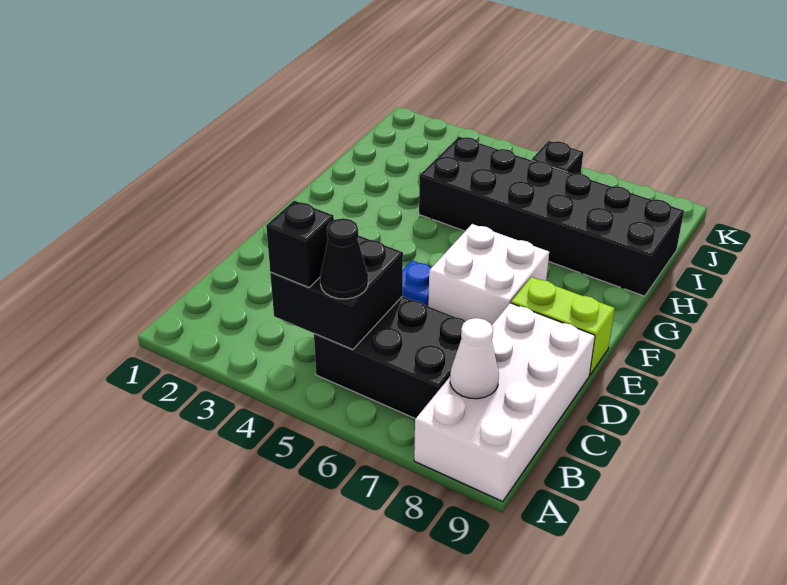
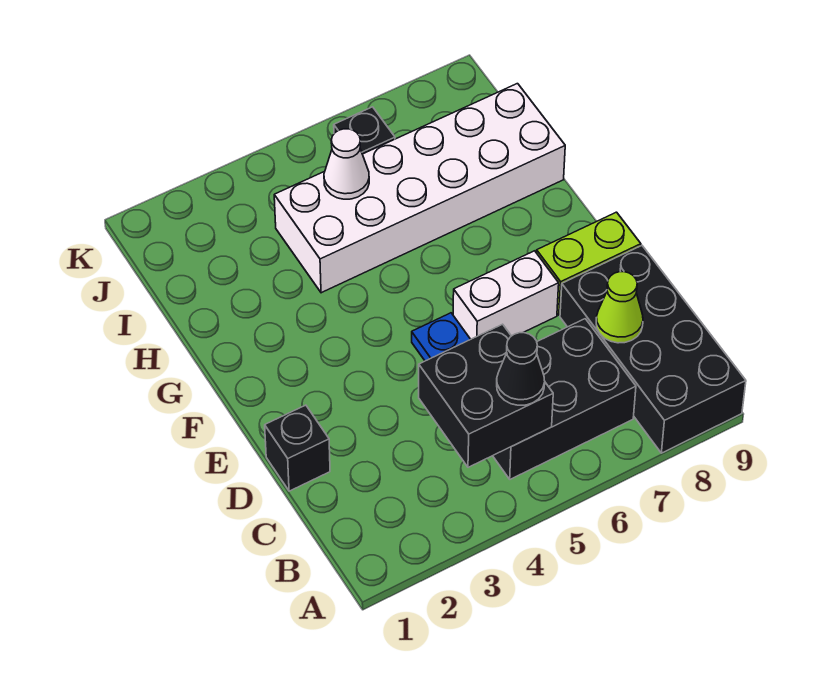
white 2x4 brick [414,303,595,501] -> black 2x4 brick [560,246,746,453]
black 1x1 brick [266,201,334,288] -> black 1x1 brick moved to [265,405,330,491]
white 1x1 cone [450,318,499,399] -> white 1x1 cone moved to [324,129,369,199]
none -> lime 1x1 cone [596,272,643,343]
white 2x2 brick [428,224,549,325] -> white 1x2 brick [453,251,559,339]
black 2x6 brick [419,137,684,296] -> white 2x6 brick [274,84,565,293]

